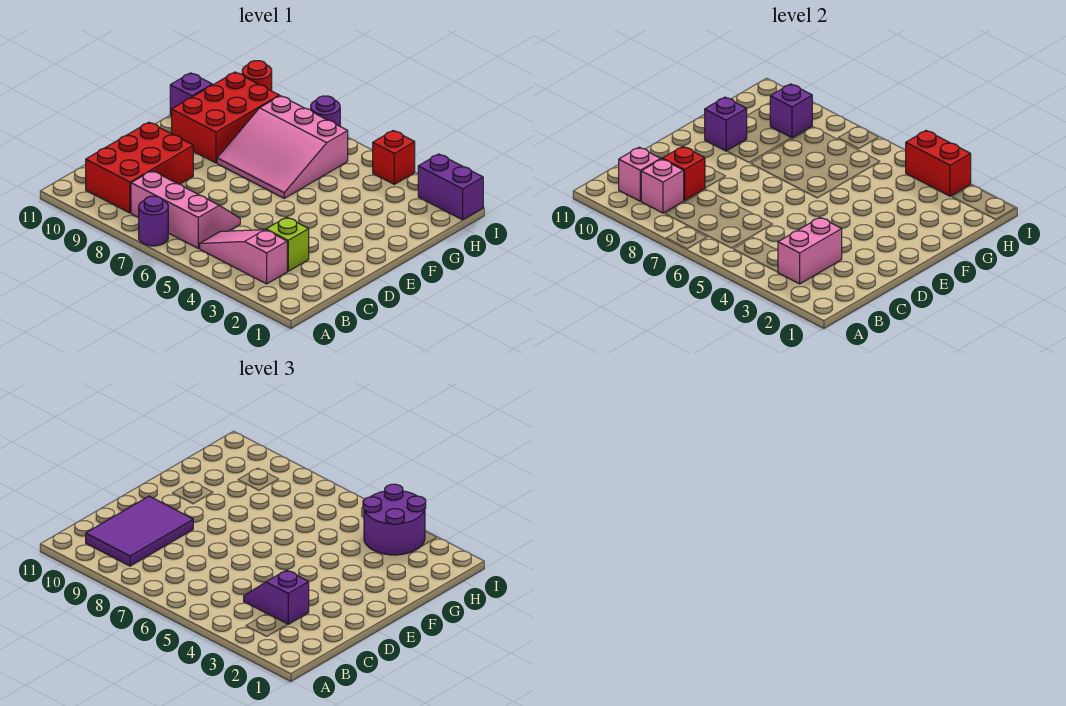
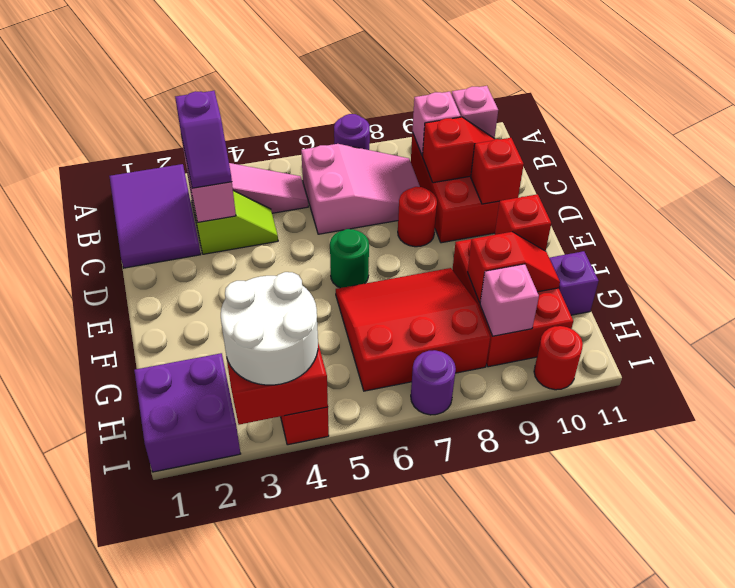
pink 2x3 slope [131,171,240,248] -> pink 2x3 slope turned to [301,144,420,234]
purple 2x3 tile [86,496,193,566] -> purple 2x3 tile moved to [109,164,201,268]
purple 1x2 slope [244,570,309,624] -> purple 1x2 slope turned to [175,91,232,188]
none -> red 1x1 round brick [398,187,437,247]
none -> red 1x1 brick [471,138,524,204]
none -> green 1x1 round brick [330,229,369,288]
pink 3x3 slope [217,96,348,198] -> red 3x3 slope [336,268,490,391]
purple 1x1 brick [705,97,747,151] -> red 1x1 brick [495,194,551,251]
none -> red 1x2 slope [468,232,560,302]
purple 2x2 round brick [363,484,426,555] -> white 2x2 round brick [221,272,318,385]
purple 1x1 brick [770,84,812,138] -> pink 1x1 brick [480,264,539,336]
purple 1x2 brick [418,154,483,220] -> purple 2x2 brick [134,353,241,472]

